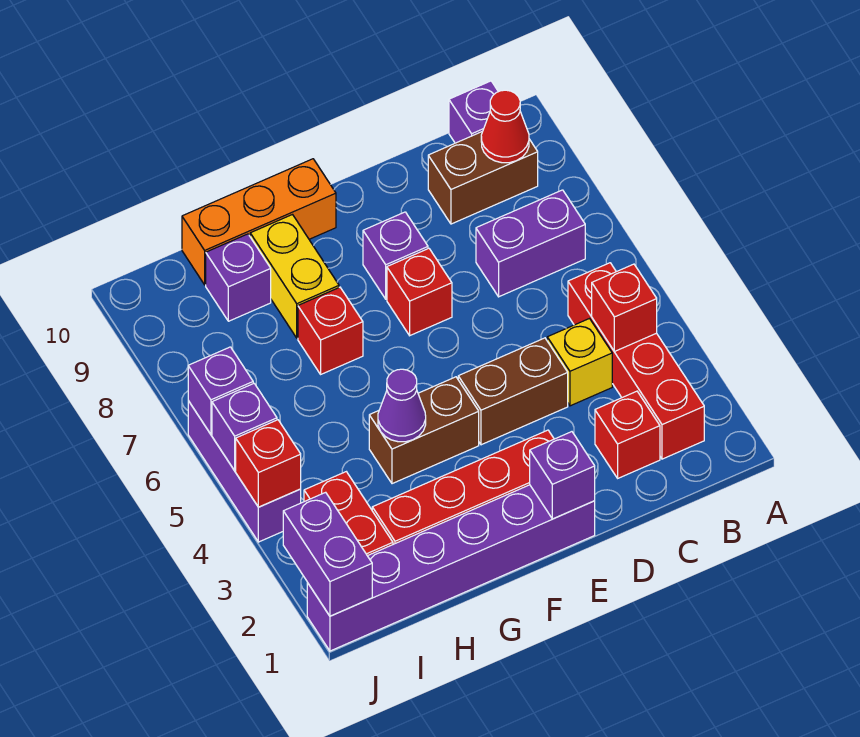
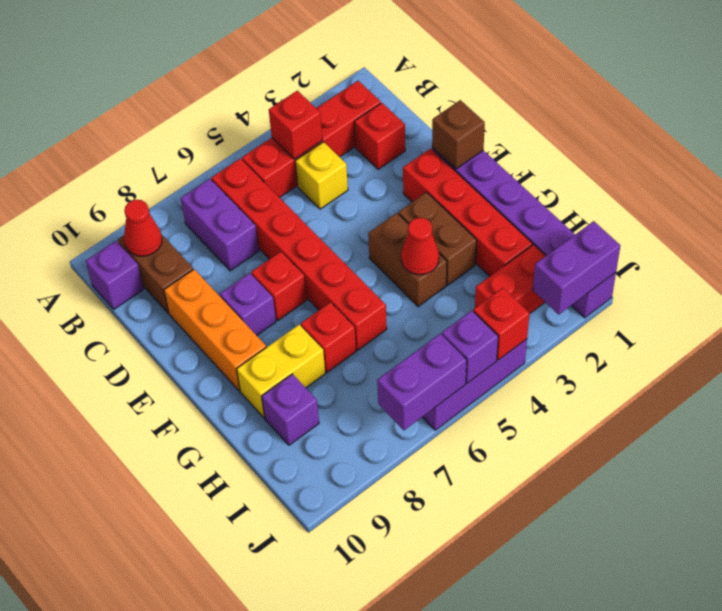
none -> red 1x6 brick [211,159,387,350]
brown 1x2 brick [458,338,568,445] -> brown 1x2 brick moved to [398,192,477,285]
purple 1x1 brick [530,432,595,519] -> brown 1x1 brick [432,100,485,169]
orange 1x3 brick [182,159,336,285] -> orange 1x3 brick moved to [164,269,266,391]
purple 1x1 cone [378,369,426,442] -> red 1x1 cone [401,218,439,275]
purple 1x1 brick [188,347,253,434] -> purple 1x2 brick [377,334,467,430]

